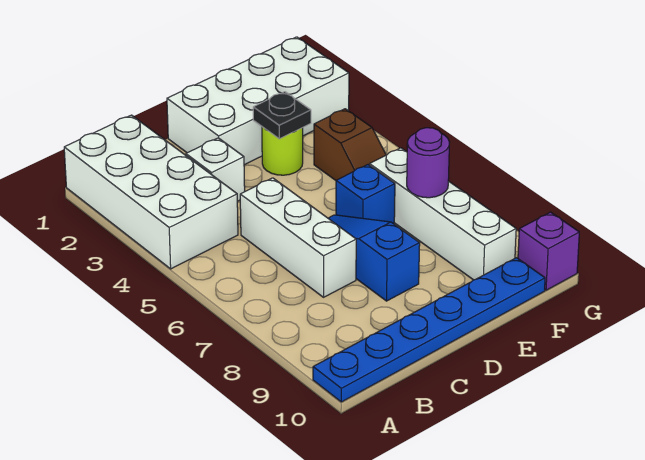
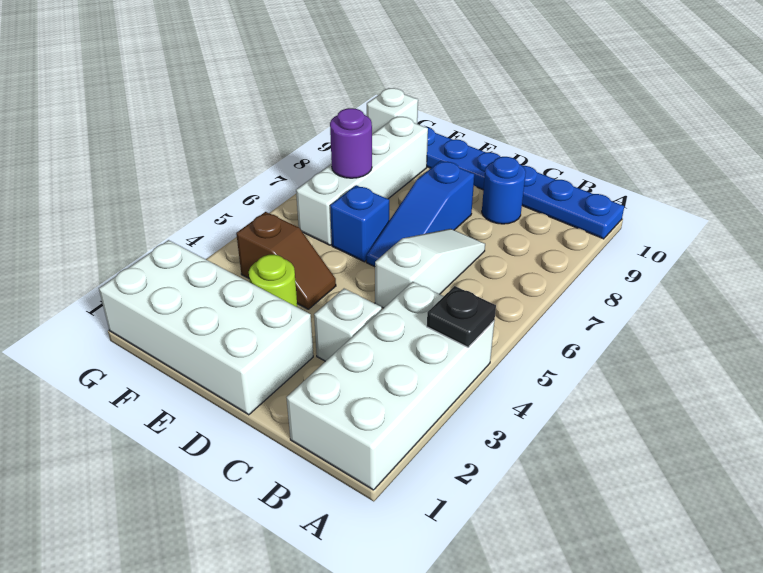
white 1x3 brick [240,178,356,297] -> white 1x3 slope [375,229,485,308]
none -> blue 1x1 round brick [482,157,526,224]
black 1x1 plate [253,92,311,139] -> black 1x1 plate moved to [427,286,496,347]
brown 1x2 slope [314,109,386,180] -> brown 1x2 slope turned to [236,212,336,309]
purple 1x1 brick [518,212,579,290] -> white 1x1 brick [367,88,418,134]

